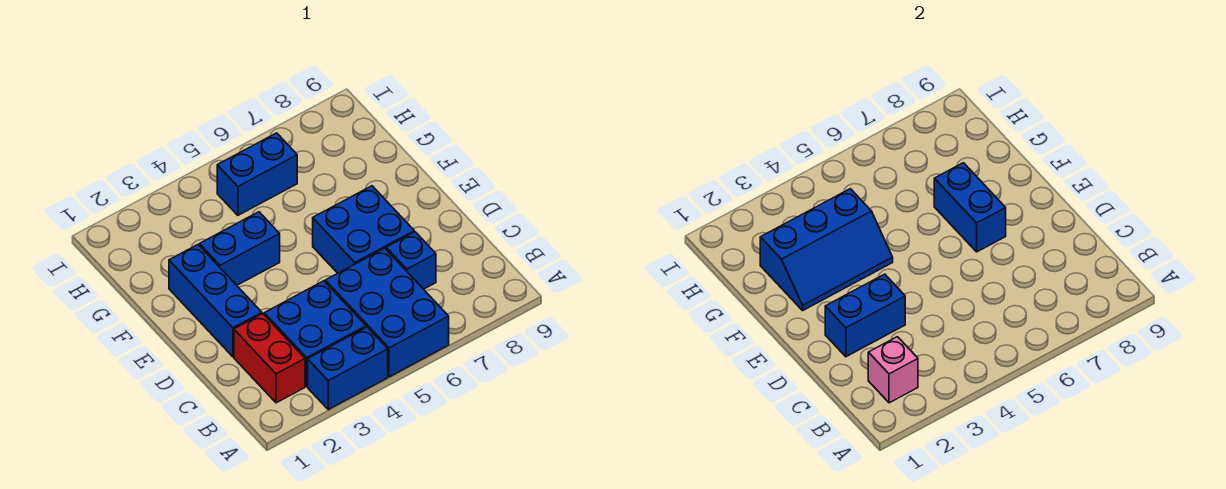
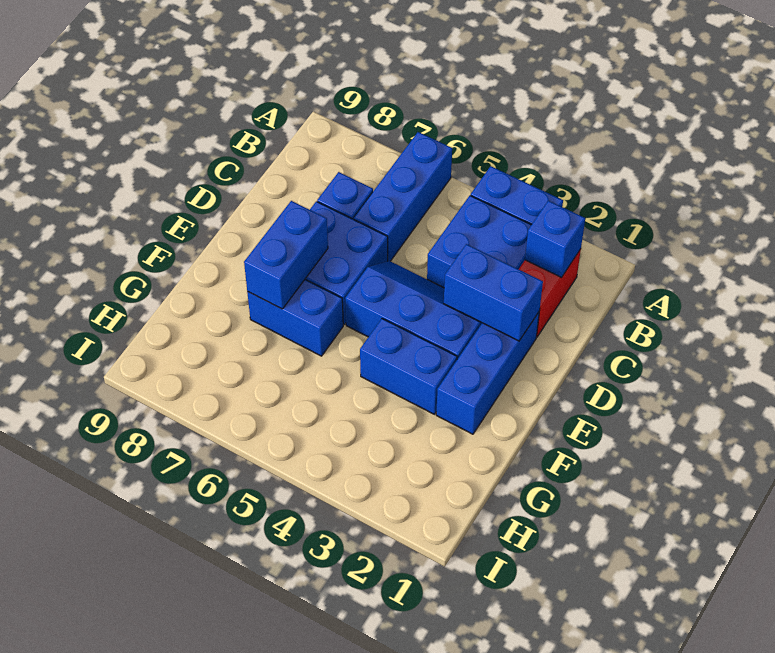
blue 2x3 brick [325,248,449,377] -> blue 1x3 brick [354,132,452,261]
pink 1x1 brick [868,337,918,403] -> blue 1x1 brick [525,201,585,278]
blue 2x3 slope [760,189,893,310] -> blue 2x3 slope moved to [345,261,482,359]
blue 1x2 brick [217,133,297,215] -> blue 1x2 brick moved to [247,280,343,356]

